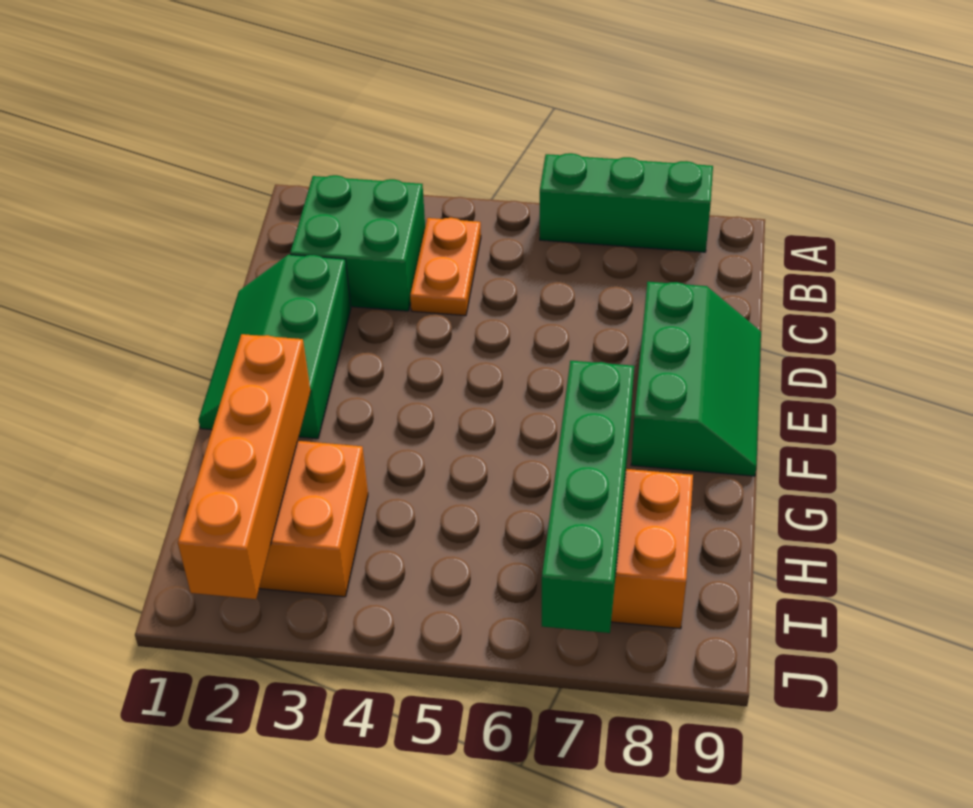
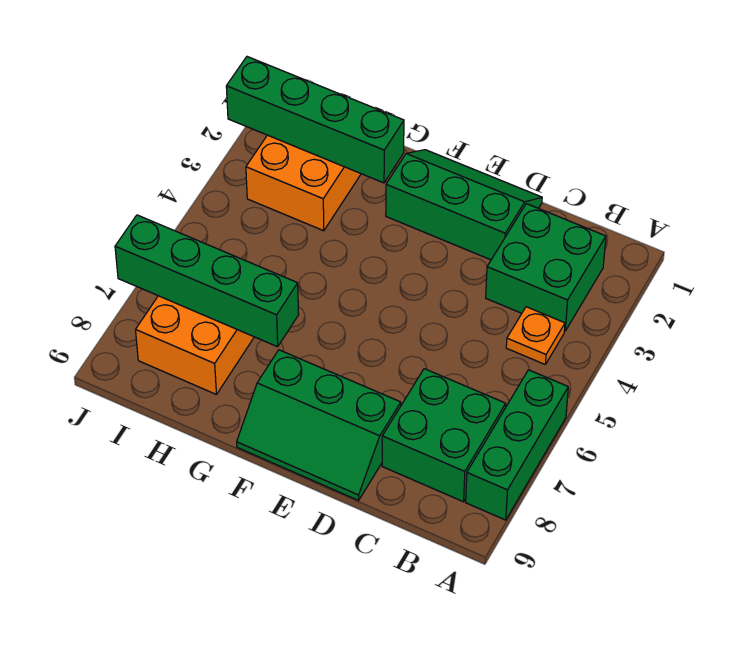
orange 1x2 plate [410,218,481,316] -> orange 1x1 plate [506,307,565,364]
none -> green 2x2 brick [382,369,506,502]
orange 1x4 brick [178,334,310,599] -> green 1x4 brick [226,57,404,183]

